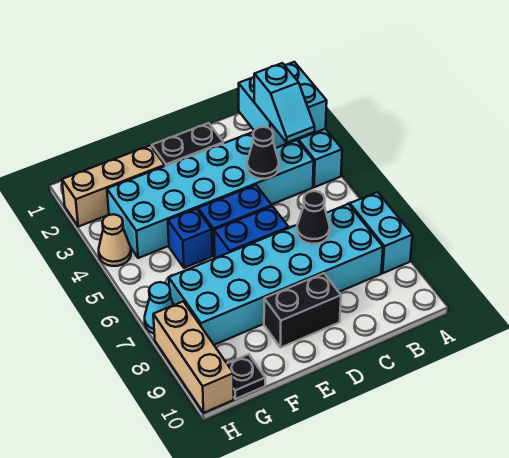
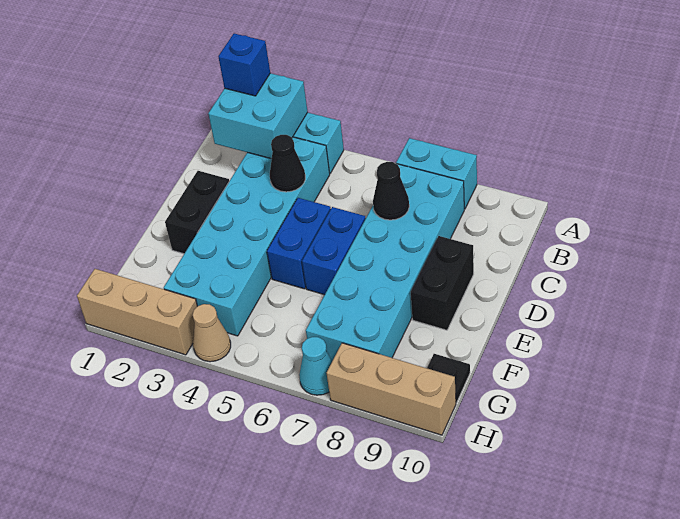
cyan 1x2 slope [254,63,315,142] -> none
tan 1x3 brick [62,146,165,227] -> tan 1x3 brick turned to [77,269,197,355]
blue 1x1 brick [168,209,212,268] -> blue 1x1 brick moved to [218,33,270,96]

